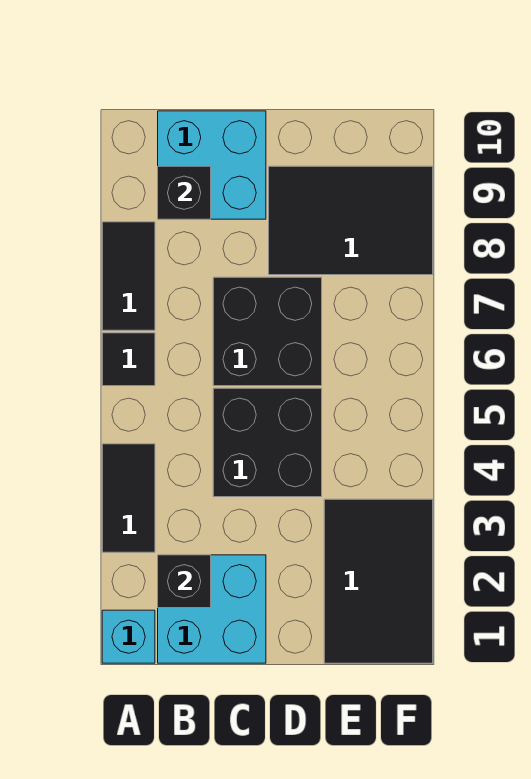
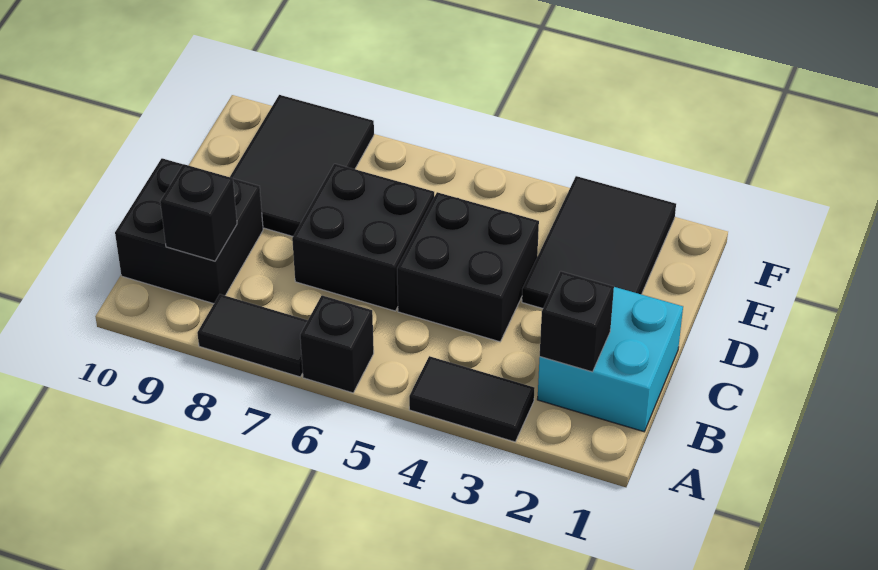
cyan 1x1 brick [102,610,155,663] -> none
black 1x1 tile [102,333,155,386] -> black 1x1 brick [300,295,374,393]
cyan 2x2 brick [158,111,266,219] -> black 2x2 brick [115,158,263,304]
black 2x3 tile [324,499,433,663] -> black 2x3 tile turned to [522,176,676,308]

